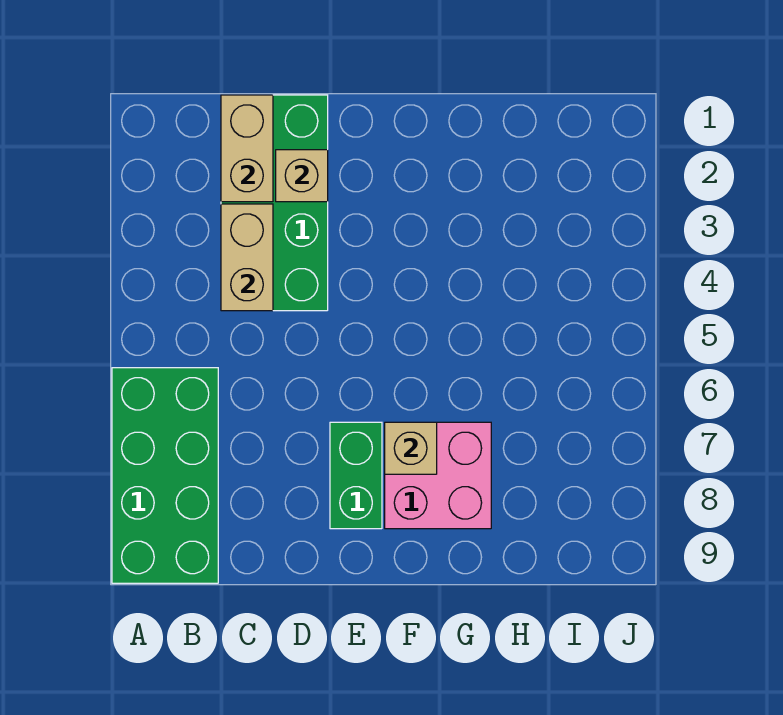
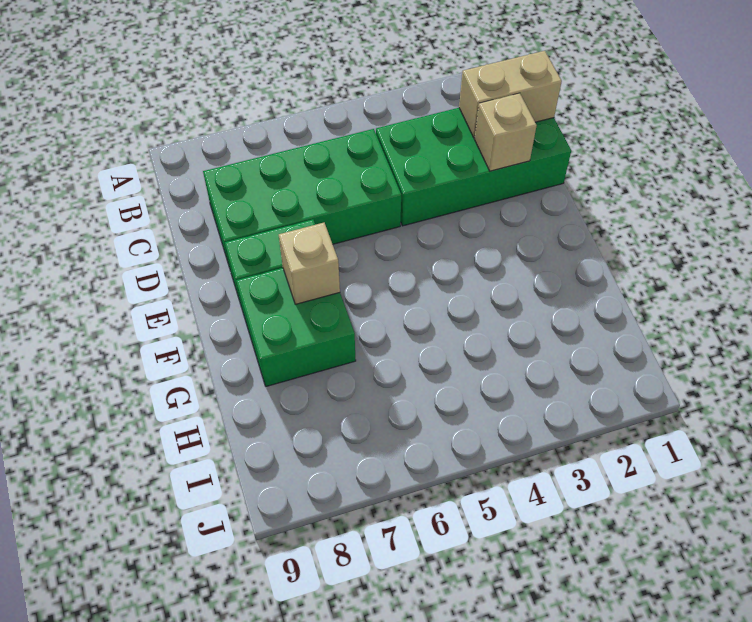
green 2x4 brick [112,368,218,583] -> green 2x4 brick moved to [203,129,401,268]
tan 1x2 brick [221,204,273,311] -> none
pink 2x2 brick [385,422,491,529] -> green 2x2 brick [236,268,356,387]

